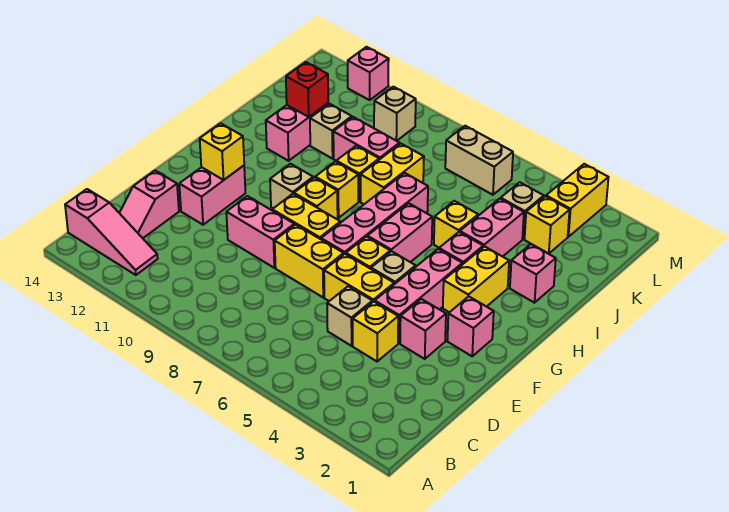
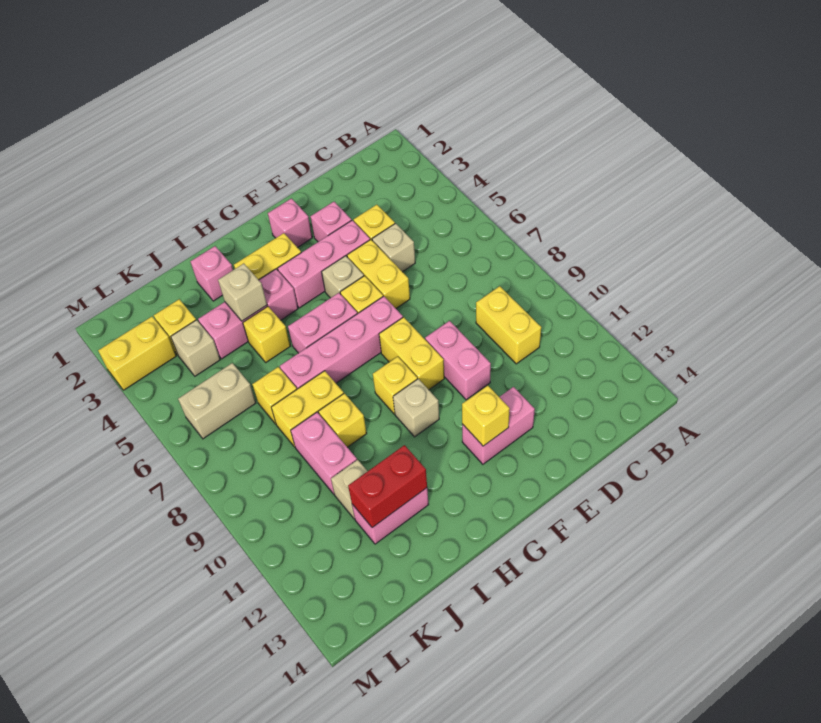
pink 1x3 slope [65,189,158,275] -> none
pink 1x2 slope [120,171,179,238] -> none
yellow 1x2 brick [275,225,344,297] -> yellow 1x2 brick moved to [476,286,541,364]
yellow 1x1 brick [315,162,358,218] -> yellow 1x1 brick moved to [252,367,297,424]
red 1x1 brick [286,62,328,117] -> red 1x2 brick [348,445,427,528]
tan 1x2 brick [445,126,513,195] -> tan 1x2 brick turned to [178,363,256,439]
tan 1x1 brick [374,87,416,141] -> tan 1x1 brick moved to [218,264,267,321]
pink 1x1 brick [348,47,389,100] -> none

